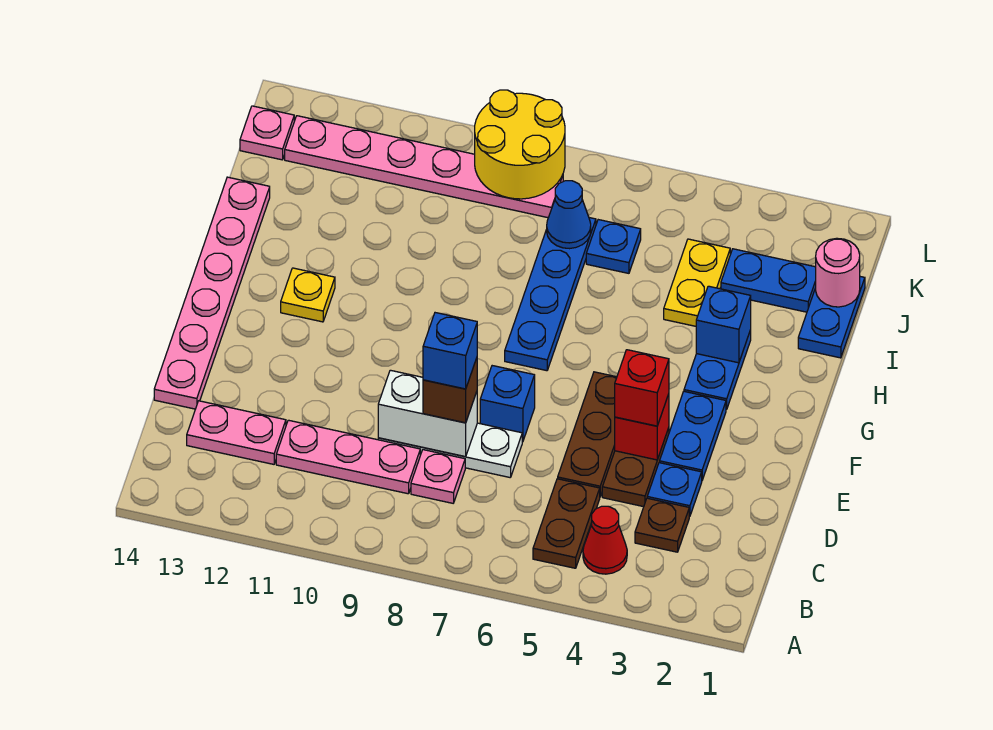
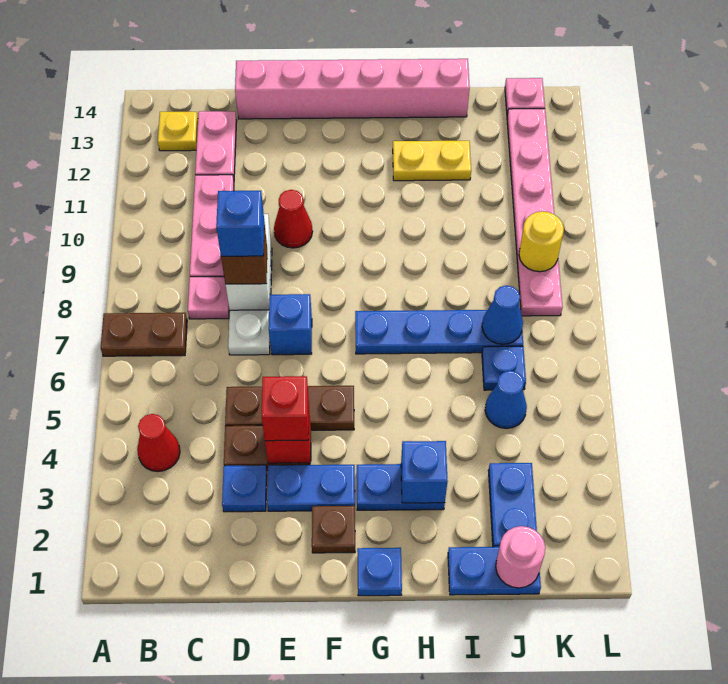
brown 1x2 plate [533,479,600,568] -> brown 1x2 plate moved to [101,313,187,356]
brown 1x1 plate [635,498,689,552] -> brown 1x1 plate moved to [312,506,355,553]
pink 1x6 plate [154,177,270,409] -> pink 1x6 brick [235,59,470,119]
none -> red 1x1 cone [274,190,313,248]
none -> blue 1x1 plate [357,548,402,596]
yellow 1x1 plate [281,268,335,322] -> yellow 1x1 plate moved to [158,112,198,151]
yellow 1x2 plate [664,239,730,326] -> yellow 1x2 plate moved to [393,141,471,181]
none -> blue 1x1 cone [485,371,527,428]
yellow 2x2 round brick [475,90,565,199] -> yellow 1x1 round brick [519,211,564,272]

